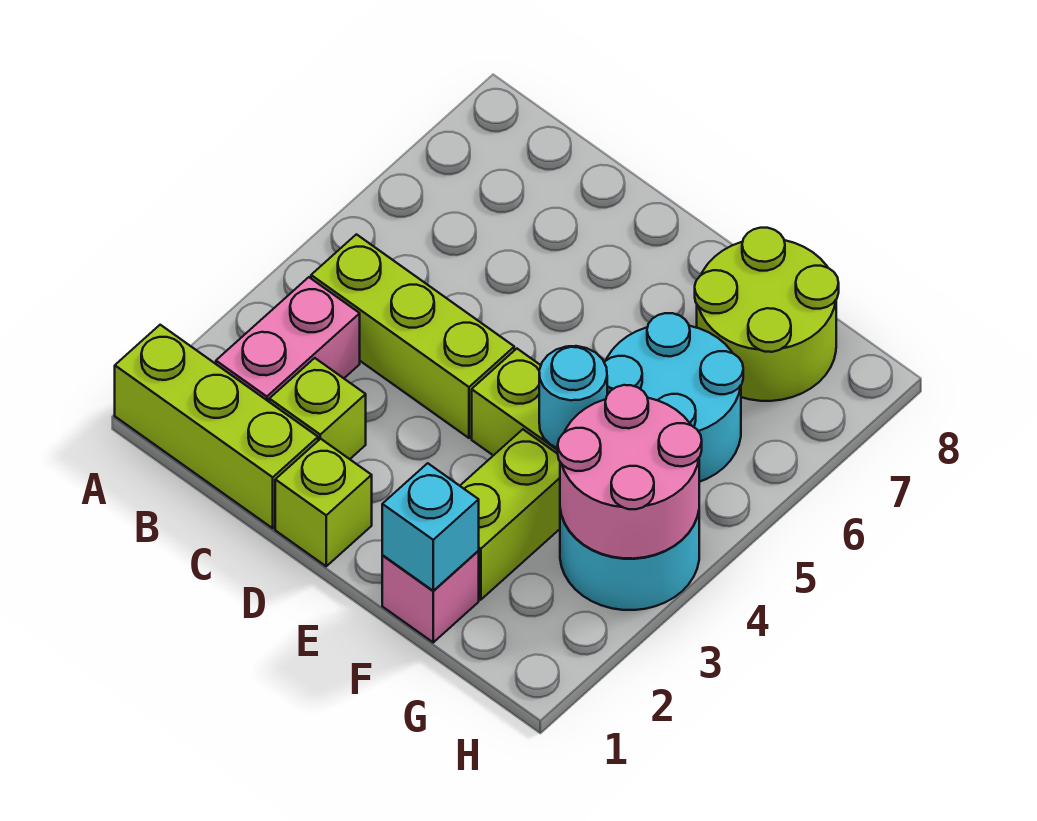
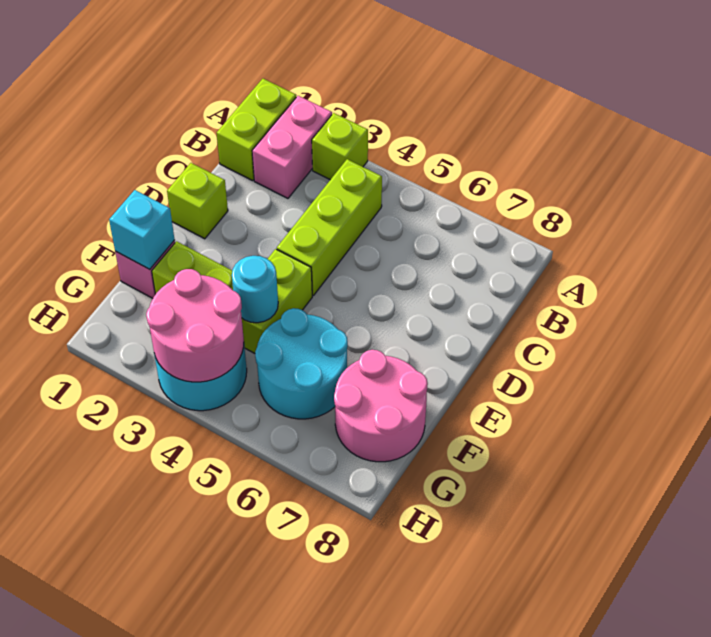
lime 1x3 brick [115,325,318,528] -> lime 1x2 brick [217,79,296,181]
pink 1x2 brick [216,277,360,402] -> pink 1x2 brick turned to [252,96,332,198]
lime 1x1 brick [269,358,366,459] -> lime 1x1 brick moved to [312,113,368,180]
lime 2x2 round brick [695,228,839,401] -> pink 2x2 round brick [334,350,428,462]

